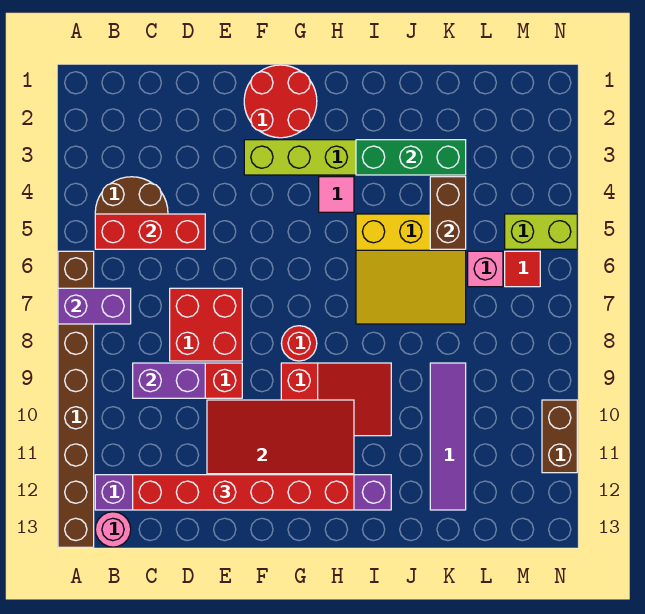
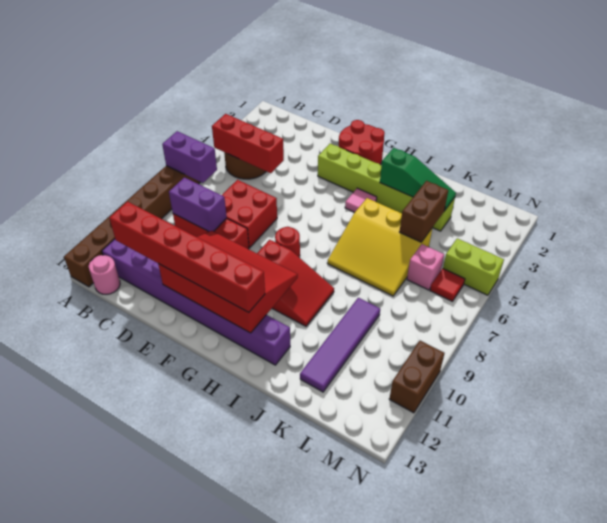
green 1x3 brick [356,140,466,175] -> green 1x3 slope [380,148,456,211]

